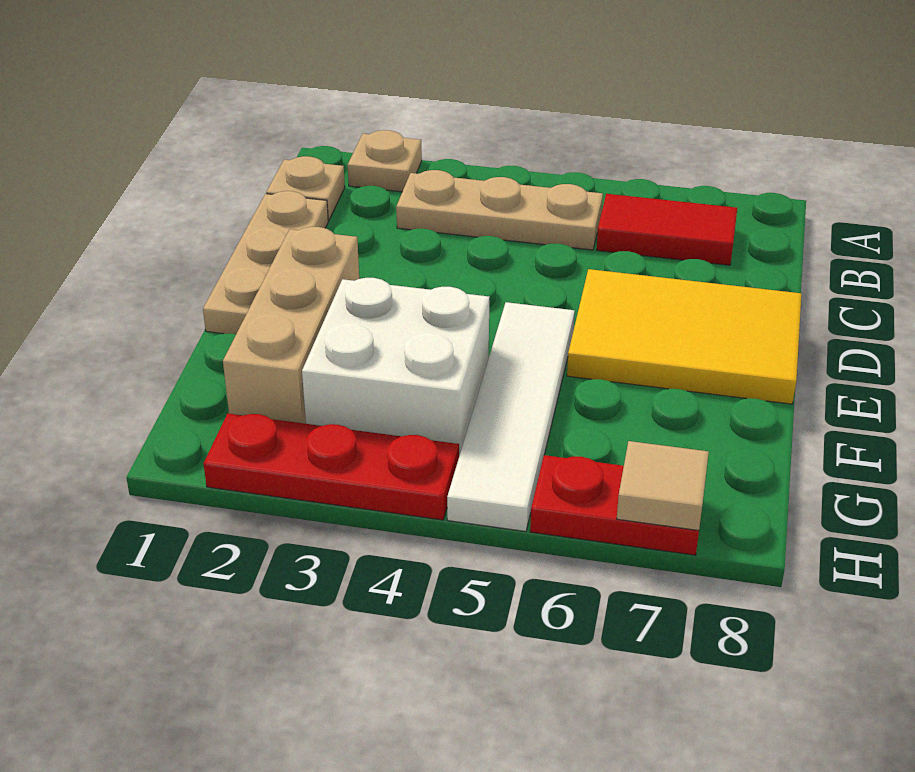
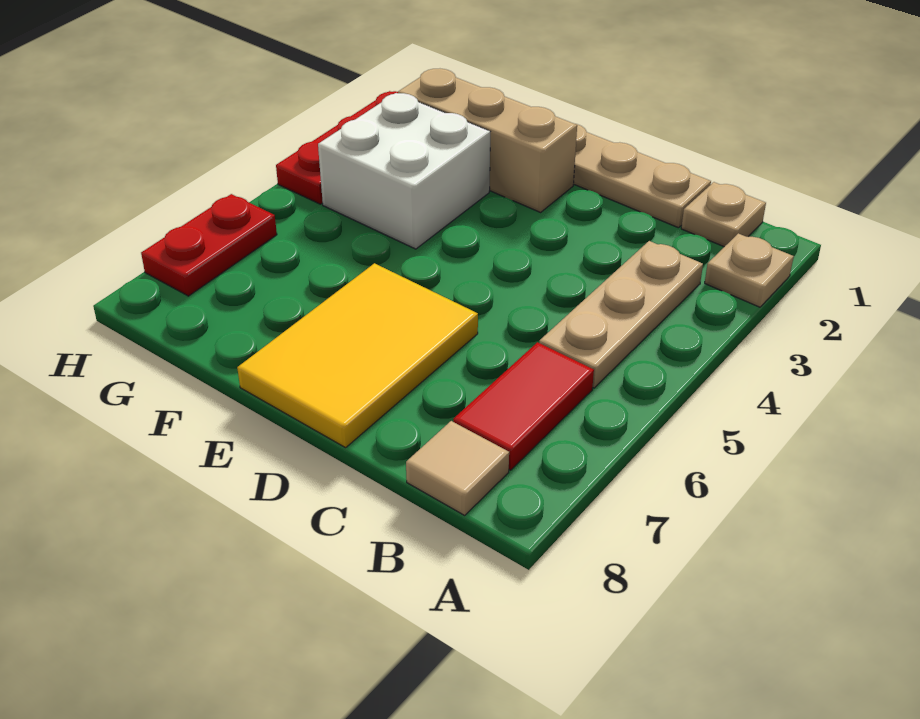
white 1x4 tile [447,302,575,532] -> none
tan 1x1 tile [617,441,709,530] -> tan 1x1 tile moved to [406,421,509,515]

